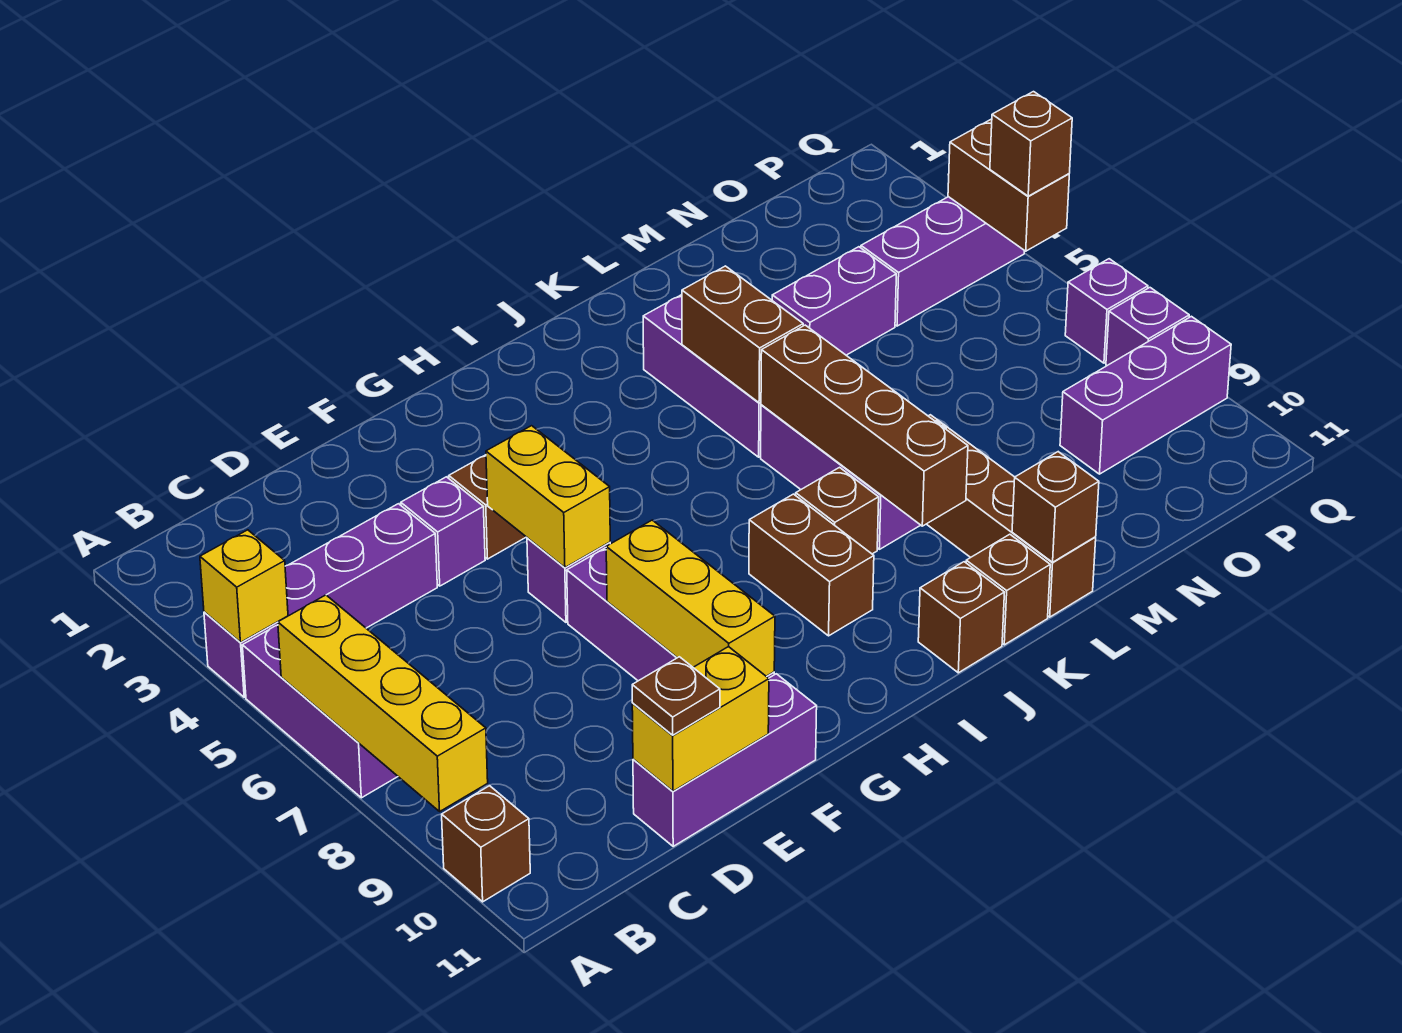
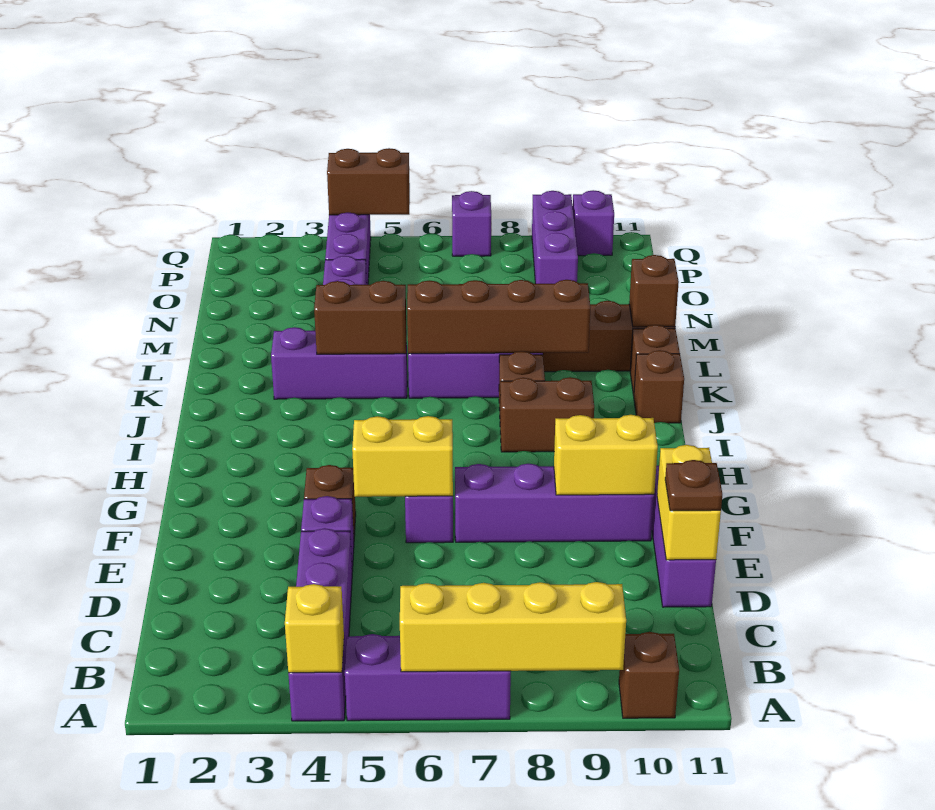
yellow 1x3 brick [606,520,775,676] -> yellow 1x2 brick [554,415,658,495]
brown 1x1 brick [990,92,1072,196] -> none
purple 1x1 brick [1106,288,1189,365] -> purple 1x1 brick moved to [573,190,614,256]

